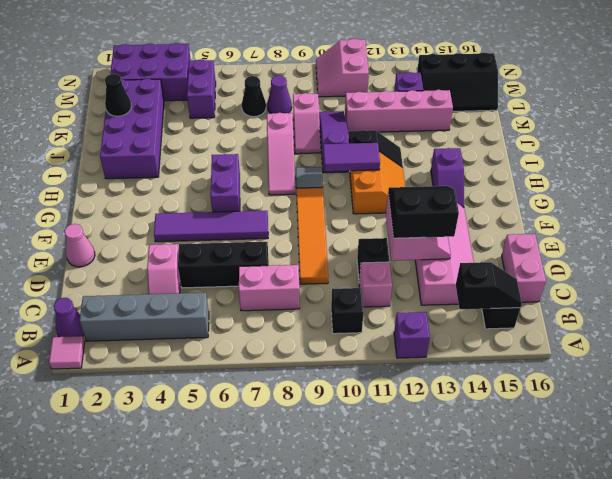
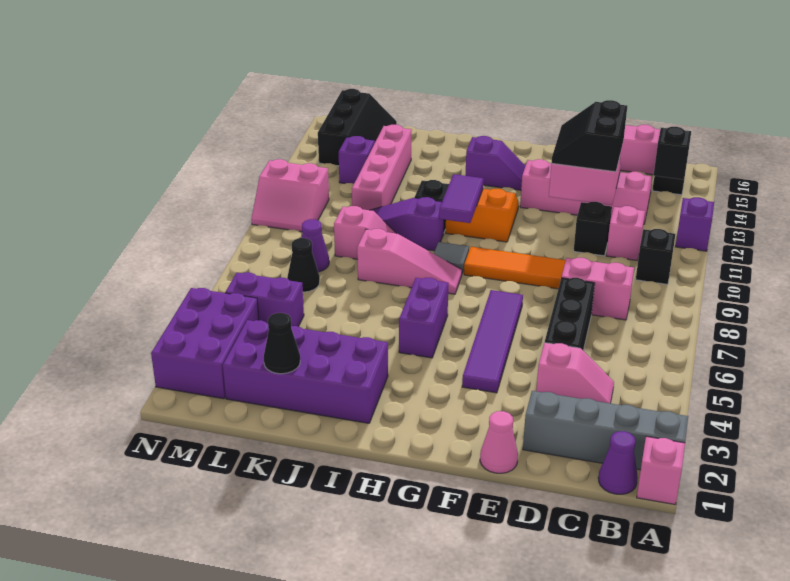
pink 1x1 tile [49,336,85,369] -> pink 1x1 brick [637,436,685,505]
grey 1x4 brick [80,293,209,341] -> grey 1x4 brick turned to [523,391,688,470]
pink 1x2 brick [239,265,300,311] -> pink 1x2 brick turned to [561,258,634,320]
purple 1x2 brick [211,154,240,212] -> purple 1x2 brick turned to [399,278,448,358]

